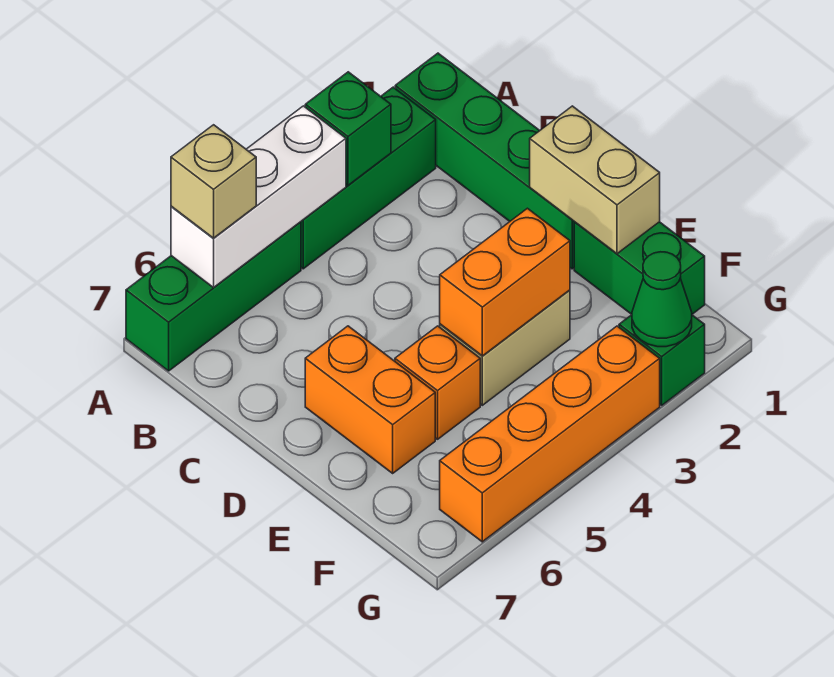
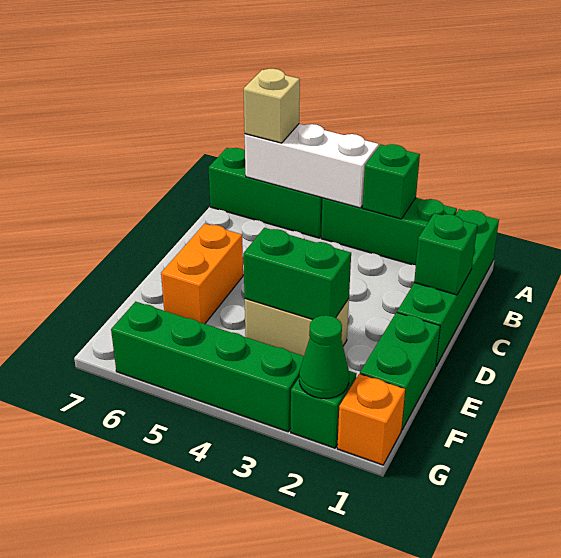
none -> green 1x1 brick [414,213,477,295]
tan 1x2 brick [530,106,660,254] -> none
orange 1x2 brick [440,208,570,356] -> green 1x2 brick [243,228,351,320]
orange 1x1 brick [395,326,480,439] -> orange 1x1 brick moved to [337,374,405,465]
orange 1x4 brick [440,326,660,542] -> green 1x4 brick [111,302,304,432]

